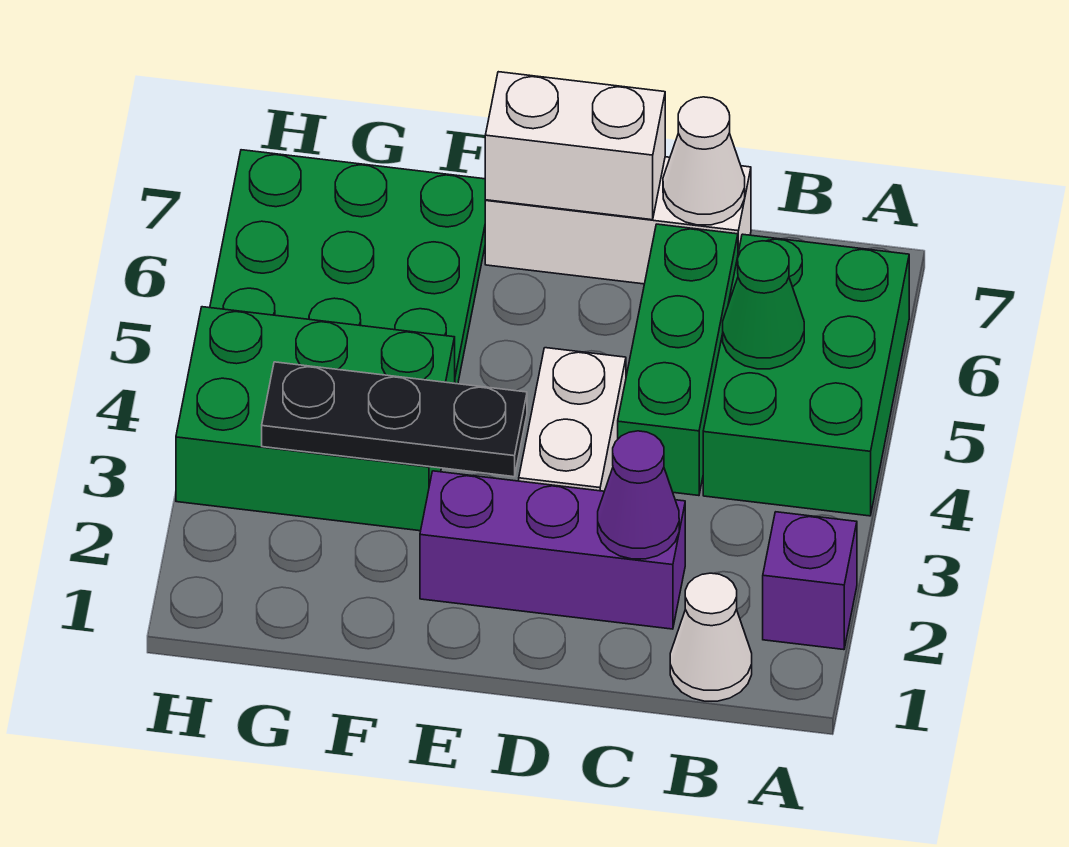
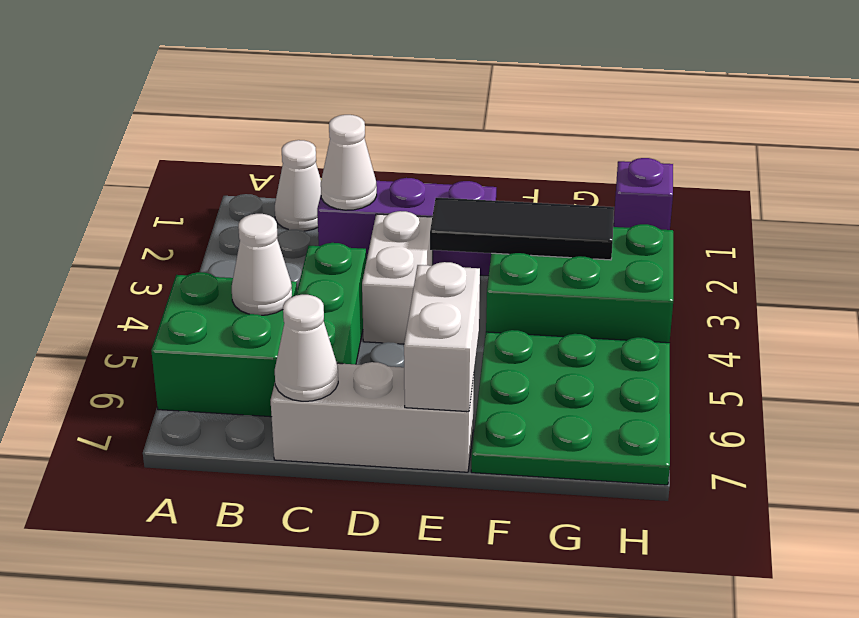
purple 1x1 brick [763,512,857,650] -> purple 1x1 brick moved to [614,158,673,230]
green 2x3 brick [703,234,909,516] -> green 2x2 brick [151,272,297,417]
green 1x1 cone [723,241,804,369] -> white 1x1 cone [232,214,292,315]
purple 1x1 cone [598,431,679,559] -> white 1x1 cone [321,115,377,210]
white 1x2 brick [485,72,665,220] -> white 1x2 brick turned to [404,262,480,412]
black 1x3 plate [262,362,527,477] -> black 1x3 tile [430,198,614,260]

